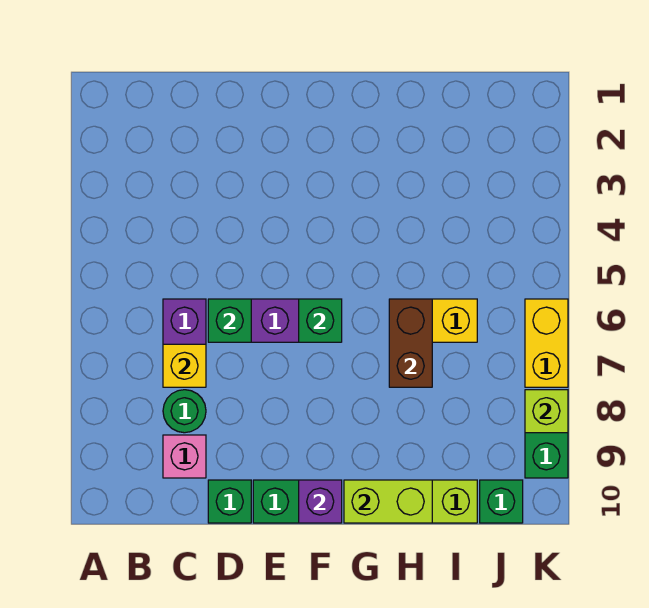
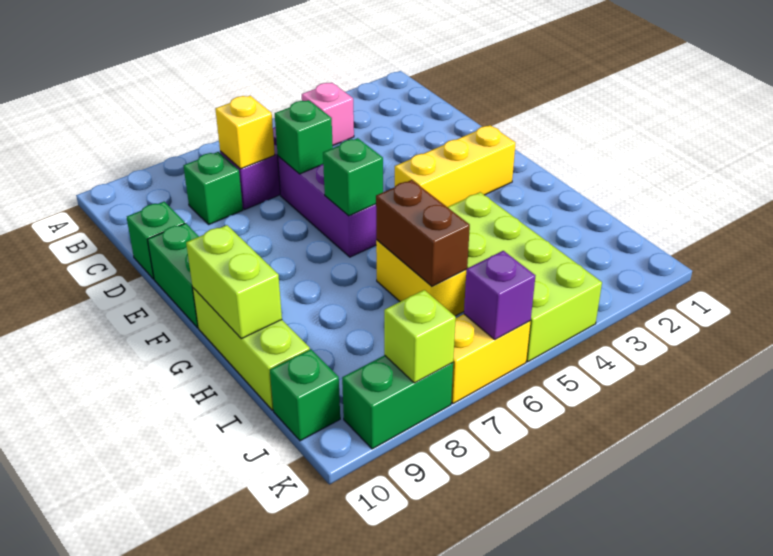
green 1x1 round brick [163,390,206,433] -> green 1x1 brick [184,152,243,224]
pink 1x1 brick [163,435,206,478] -> pink 1x1 brick moved to [302,83,354,145]
none -> yellow 1x3 brick [395,125,515,207]
purple 1x1 brick [299,480,342,523] -> purple 1x1 brick moved to [464,251,535,340]
none -> lime 2x4 brick [448,192,602,362]
brown 1x2 brick [389,299,432,387] -> brown 1x2 brick turned to [376,180,470,286]

